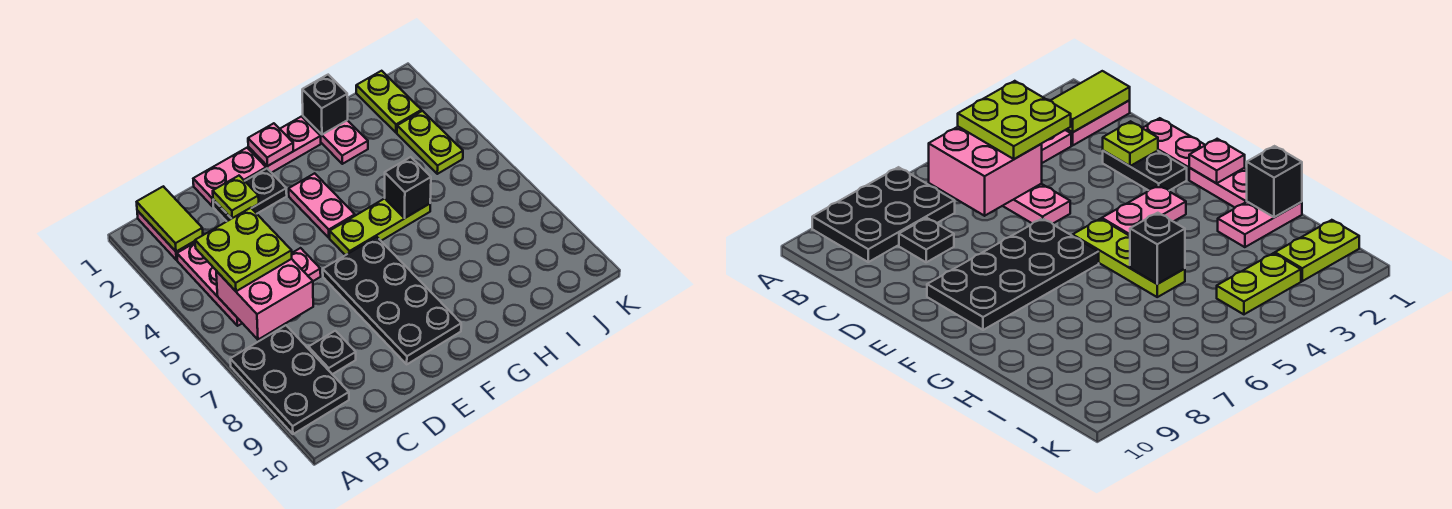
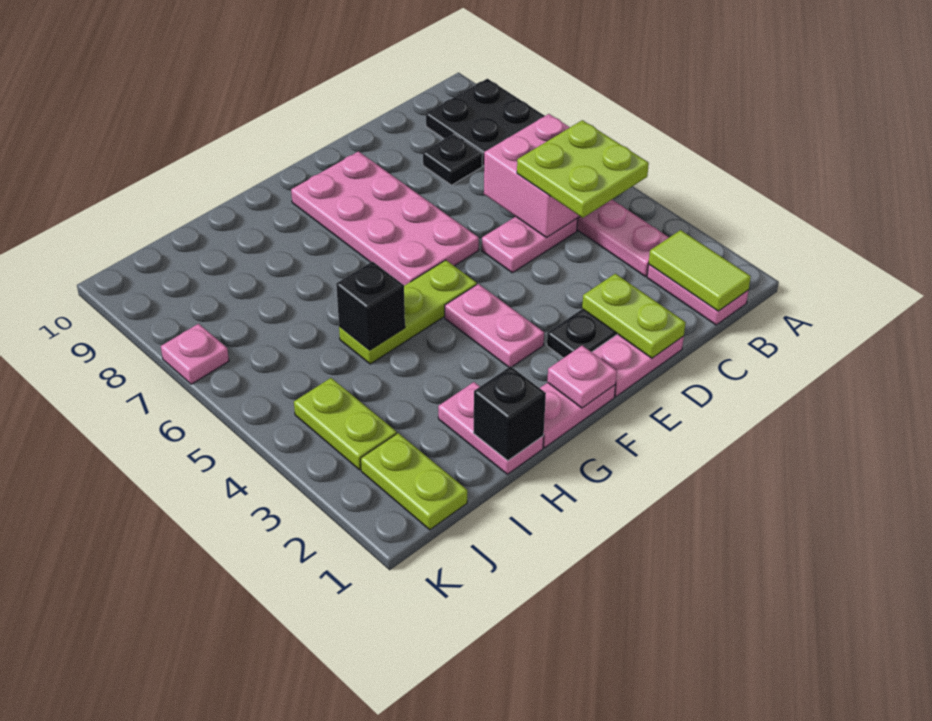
lime 1x1 plate [213,176,259,219] -> lime 1x2 plate [582,274,686,358]
black 2x4 plate [323,237,461,364] -> pink 2x4 plate [291,151,479,286]
none -> pink 1x1 plate [161,324,229,384]

